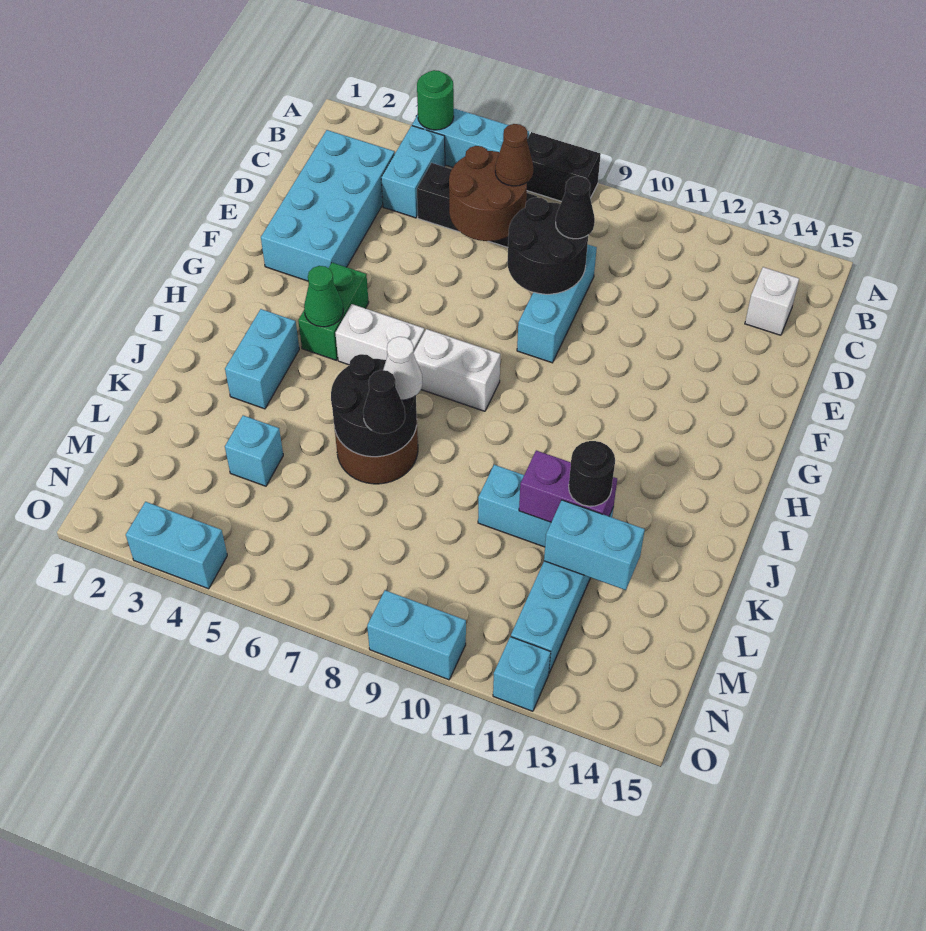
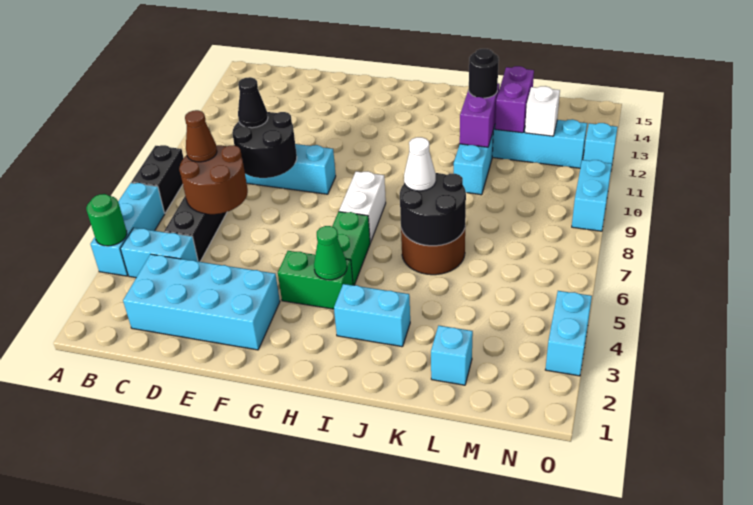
white 1x1 brick [745,267,799,335] -> white 1x1 brick moved to [525,86,560,136]
white 1x2 brick [335,304,425,365] -> green 1x2 brick [332,212,370,285]
black 1x1 cone [363,370,405,434] -> none
cyan 1x1 brick [225,415,283,486] -> cyan 1x1 brick moved to [431,326,473,385]
cyan 1x2 brick [544,500,645,590] -> purple 1x2 brick [495,66,534,133]

